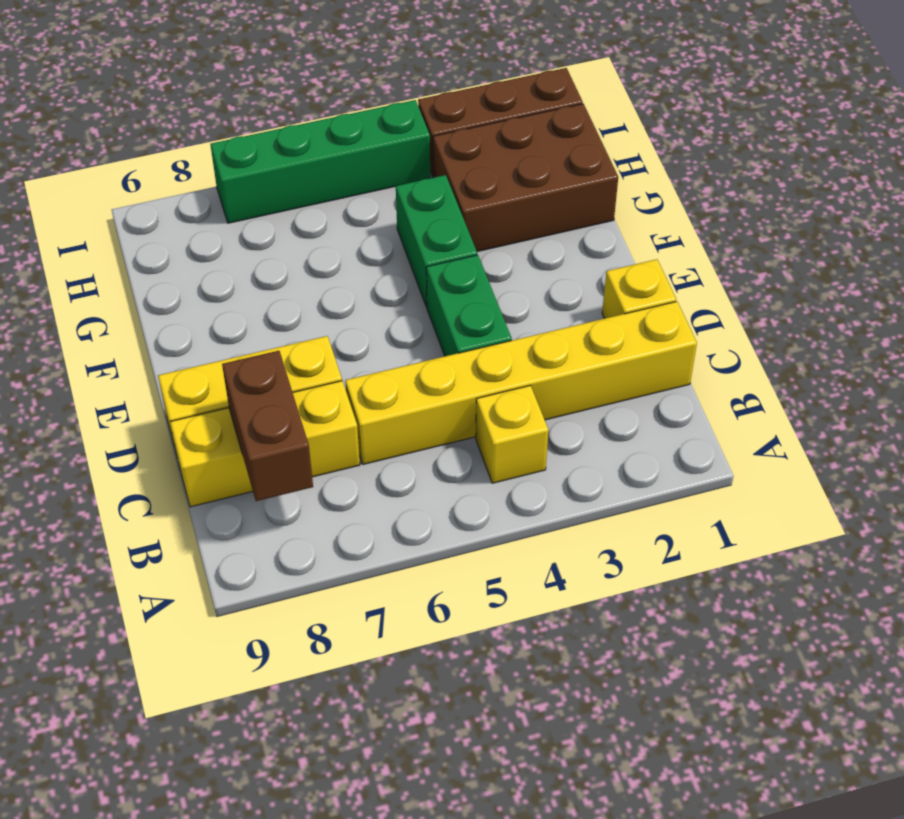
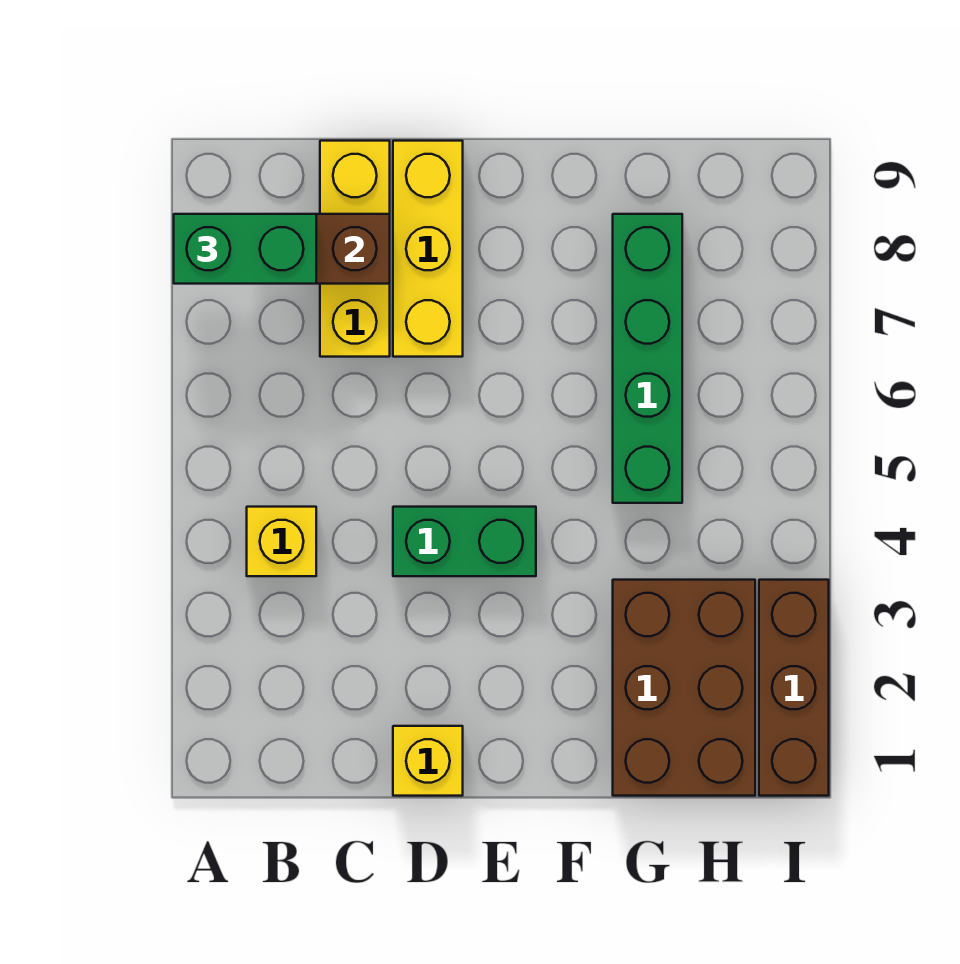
yellow 1x6 brick [345,302,697,464] -> none
green 1x2 brick [396,175,477,307] -> green 1x2 brick moved to [174,214,316,284]
green 1x4 brick [210,100,430,223] -> green 1x4 brick moved to [613,214,682,503]

